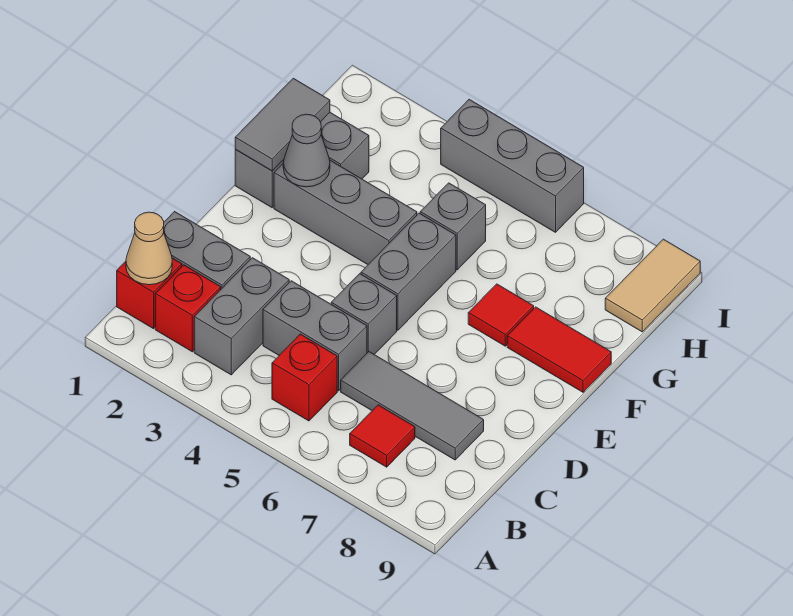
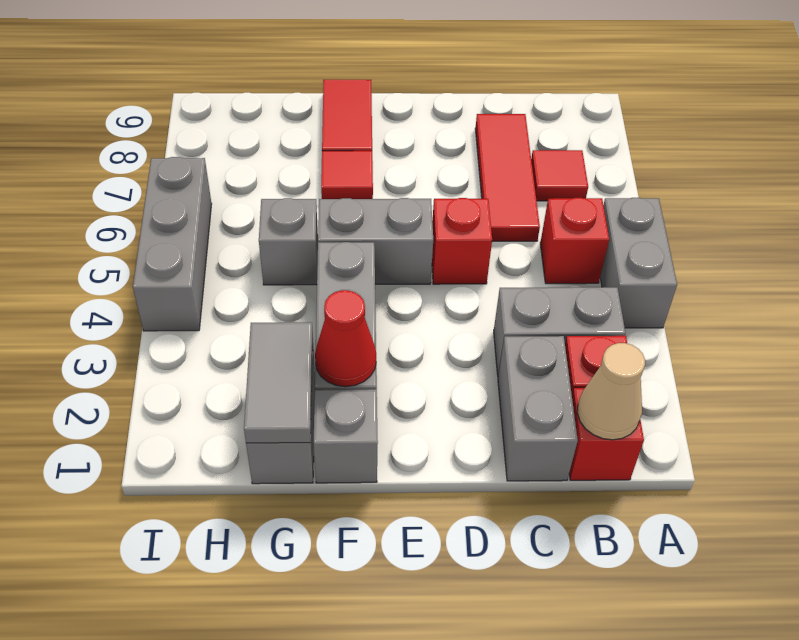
grey 1x2 brick [263,281,367,391] -> grey 1x2 brick moved to [600,198,677,328]
grey 1x3 tile [341,352,484,460] -> red 1x3 tile [475,114,540,241]
grey 1x1 brick [331,274,397,354] -> red 1x1 brick [432,198,492,284]
grey 1x2 tile [235,78,330,171] -> grey 1x2 tile turned to [244,322,313,443]
grey 1x1 cone [283,114,330,187] -> red 1x1 cone [315,290,376,387]
tan 1x2 tile [605,239,700,332] -> none

